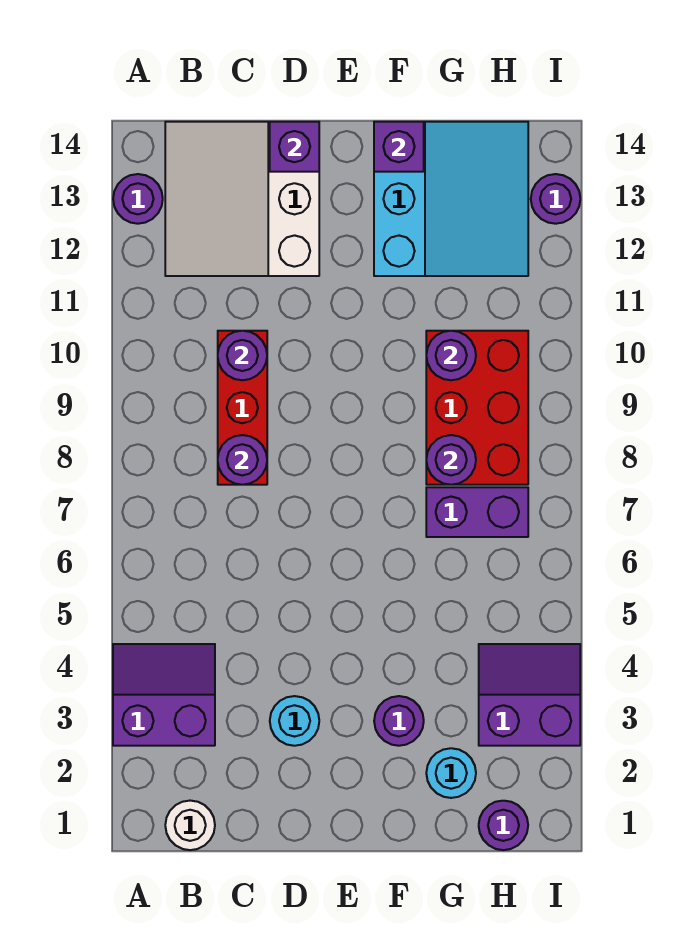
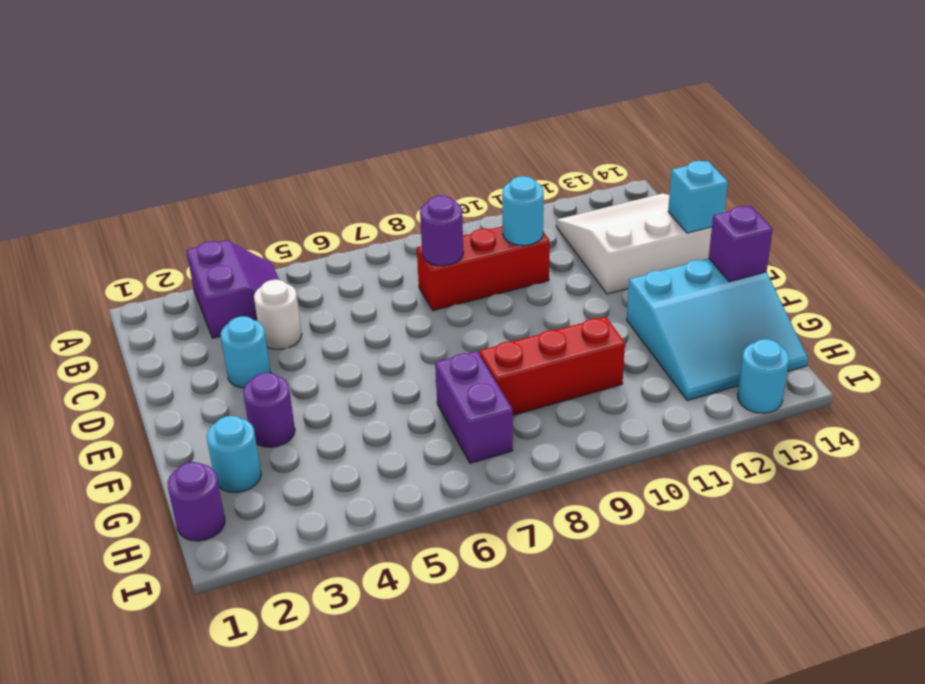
purple 1x1 round brick [113,174,163,224] -> none
white 1x1 round brick [165,801,215,850] -> white 1x1 round brick moved to [254,280,302,349]
purple 1x1 round brick [218,331,267,380] -> cyan 1x1 round brick [502,176,544,246]
purple 1x1 brick [270,122,319,172] -> cyan 1x1 brick [668,161,728,233]
red 2x3 brick [426,331,528,485] -> red 1x3 brick [479,317,625,415]
purple 1x1 round brick [426,435,476,485] -> none
purple 1x1 round brick [426,331,476,380] -> none
purple 2x2 slope [479,644,580,746] -> none
purple 1x1 round brick [531,174,580,224] -> cyan 1x1 round brick [738,339,789,413]

